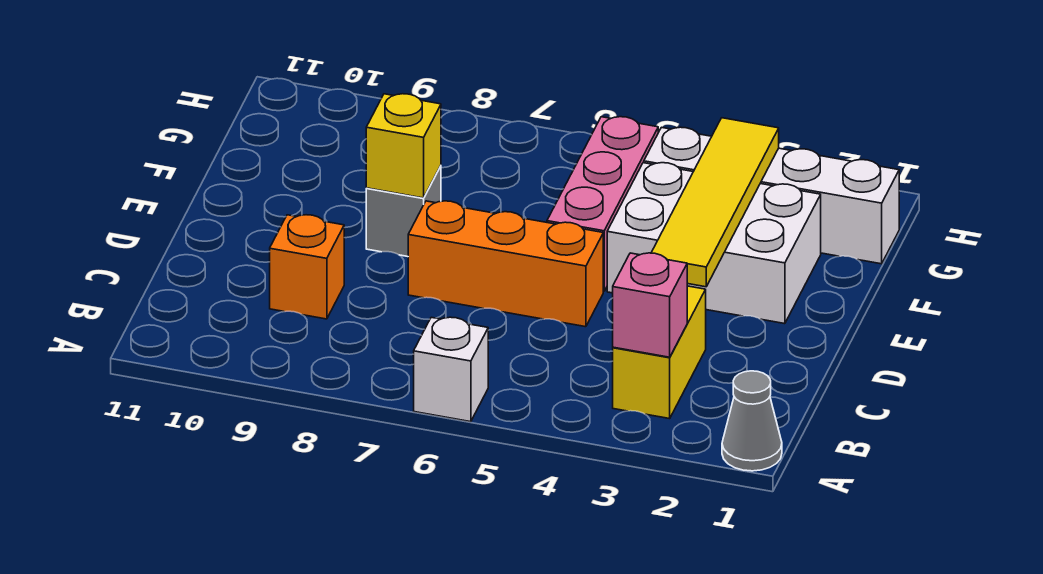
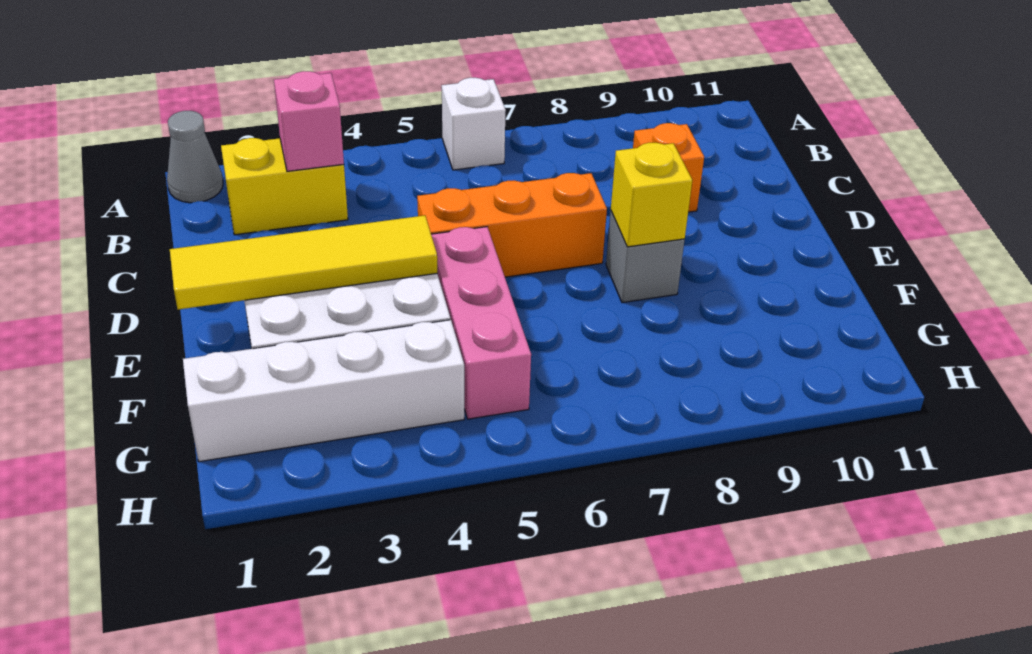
yellow 1x2 brick [613,286,706,419] -> yellow 1x2 brick turned to [221,138,348,235]
yellow 1x4 tile [651,118,779,287] -> yellow 1x4 tile turned to [170,215,437,310]

